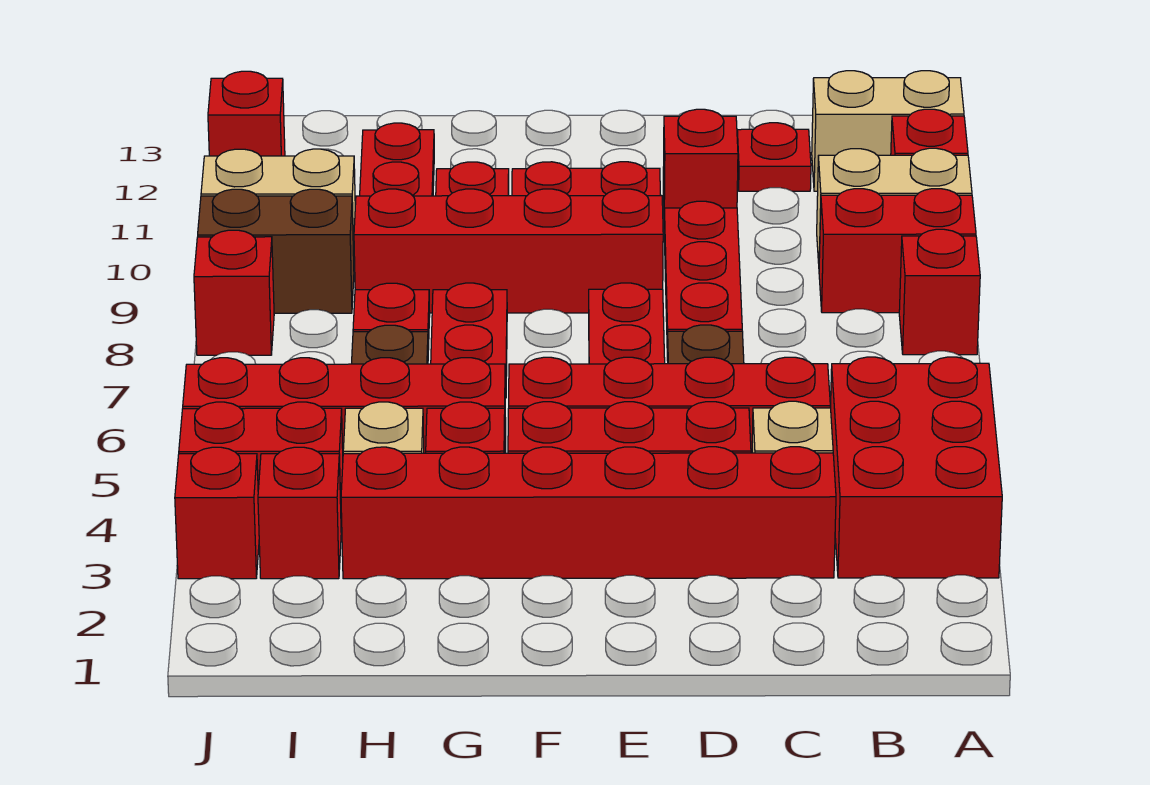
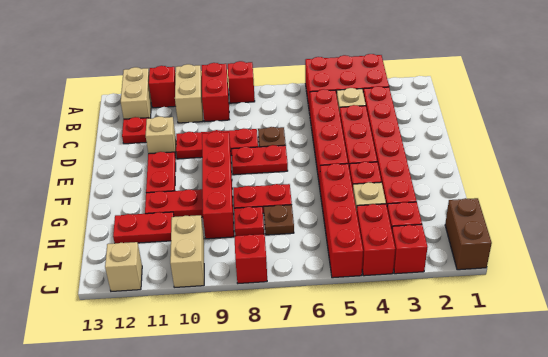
red 1x1 brick [663,109,738,208] -> tan 1x1 brick [146,116,176,157]
brown 1x2 brick [198,189,354,313] -> brown 1x2 brick moved to [445,198,492,270]
red 1x1 brick [208,71,285,156] -> tan 1x1 brick [105,242,142,291]

